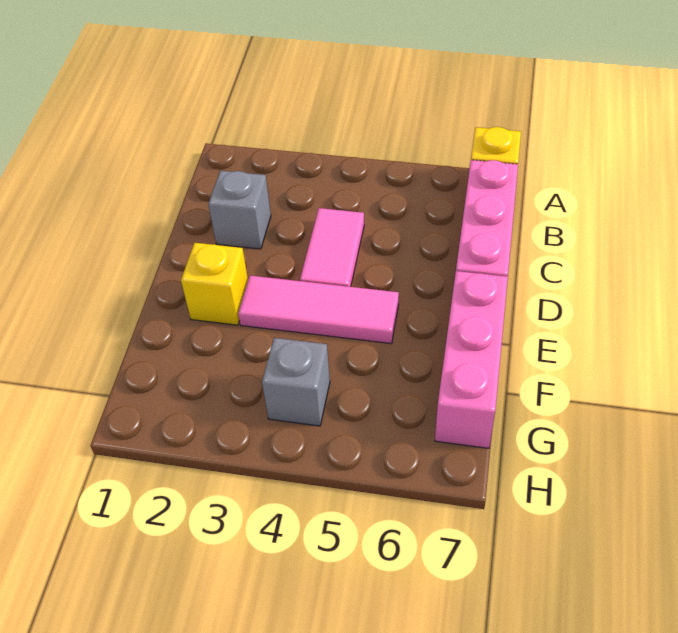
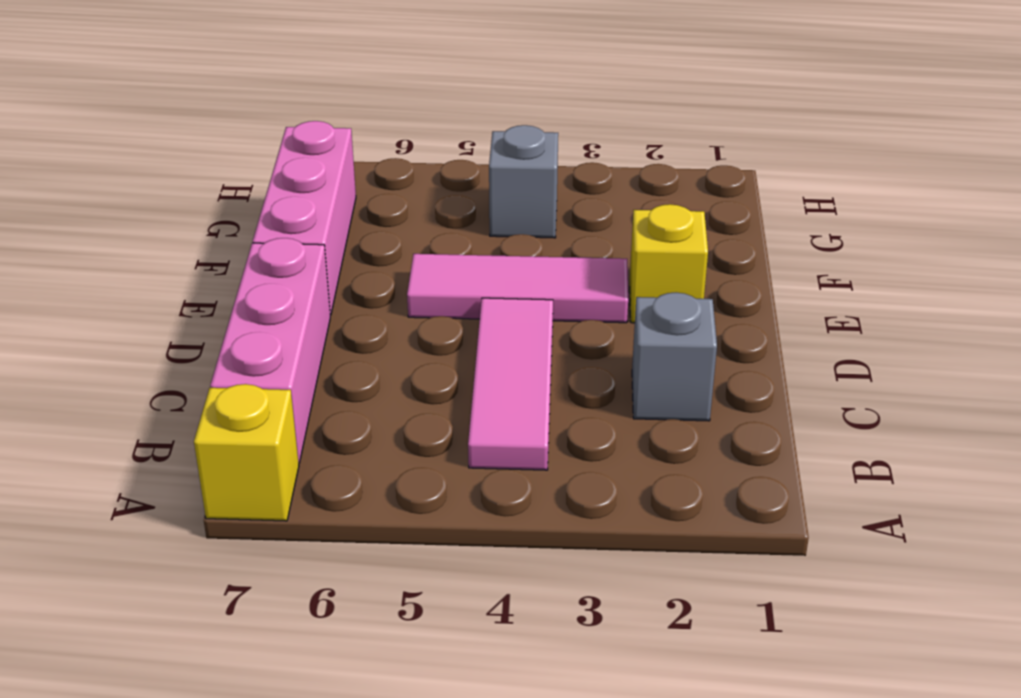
pink 1x2 tile [300,208,364,287] -> pink 1x3 tile [468,298,553,470]

